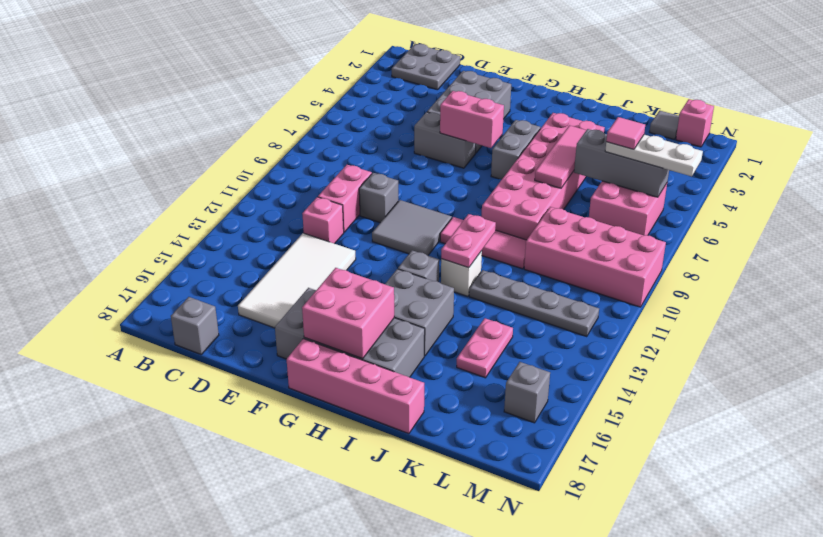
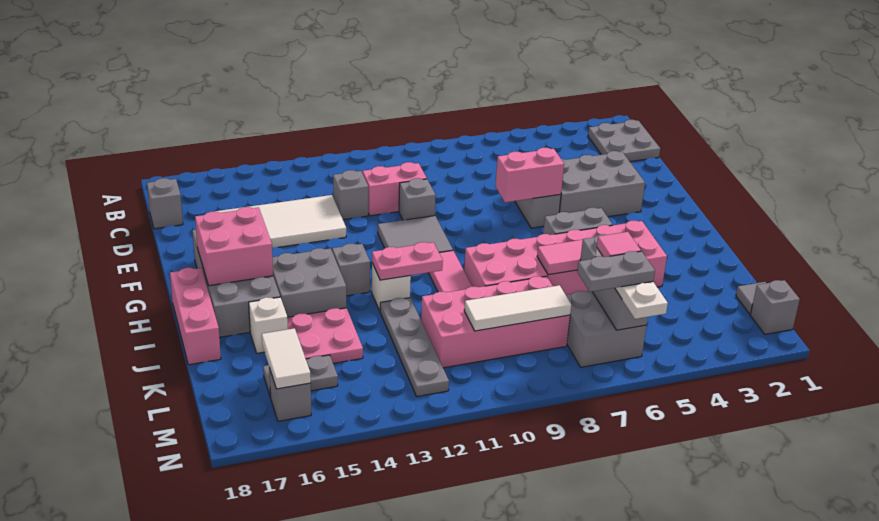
pink 1x1 brick [302,197,344,244] -> grey 1x1 brick [333,170,368,220]
pink 1x2 brick [440,91,504,148] -> pink 1x2 brick turned to [495,148,564,202]
pink 1x4 brick [287,339,424,434] -> pink 1x3 brick [170,268,221,365]
none -> white 1x1 brick [249,297,288,353]
pink 2x4 brick [524,207,666,307] -> pink 2x4 brick turned to [421,276,570,368]
pink 1x2 plate [457,318,513,378] -> pink 2x2 plate [287,308,363,363]
pink 2x2 brick [589,181,667,235] -> grey 2x2 brick [566,291,647,367]
none -> white 1x3 tile [464,285,571,331]
none -> grey 1x2 plate [263,355,338,398]
none -> white 1x2 tile [262,328,311,389]
pink 1x1 brick [676,99,714,147] -> grey 1x1 brick [750,280,800,334]
none -> grey 1x2 plate [577,251,655,292]

